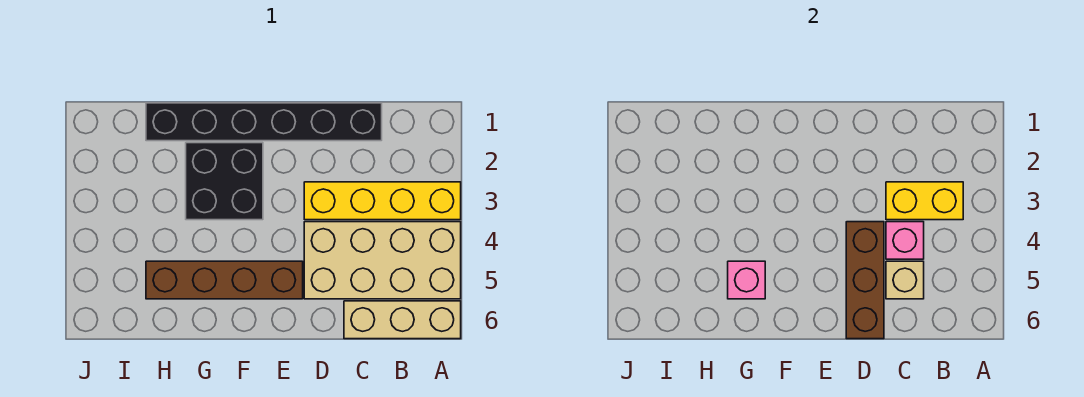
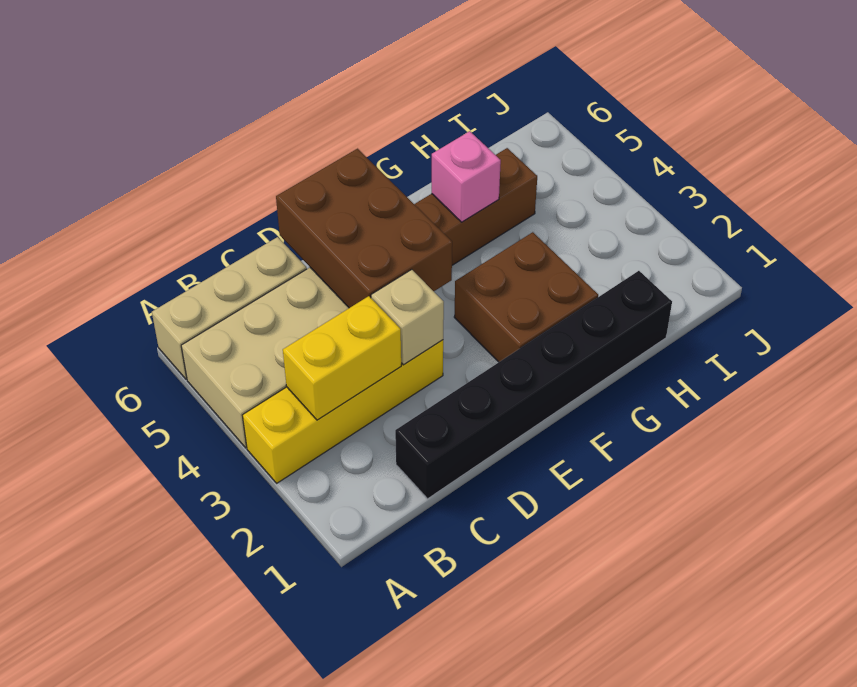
pink 1x1 brick [886,222,924,259] -> none
tan 1x1 brick [886,261,924,299] -> tan 1x1 brick moved to [371,270,444,365]
brown 1x3 brick [846,222,884,339] -> brown 2x3 brick [276,149,452,308]
black 2x2 brick [186,143,263,220] -> brown 2x2 brick [454,232,598,362]

